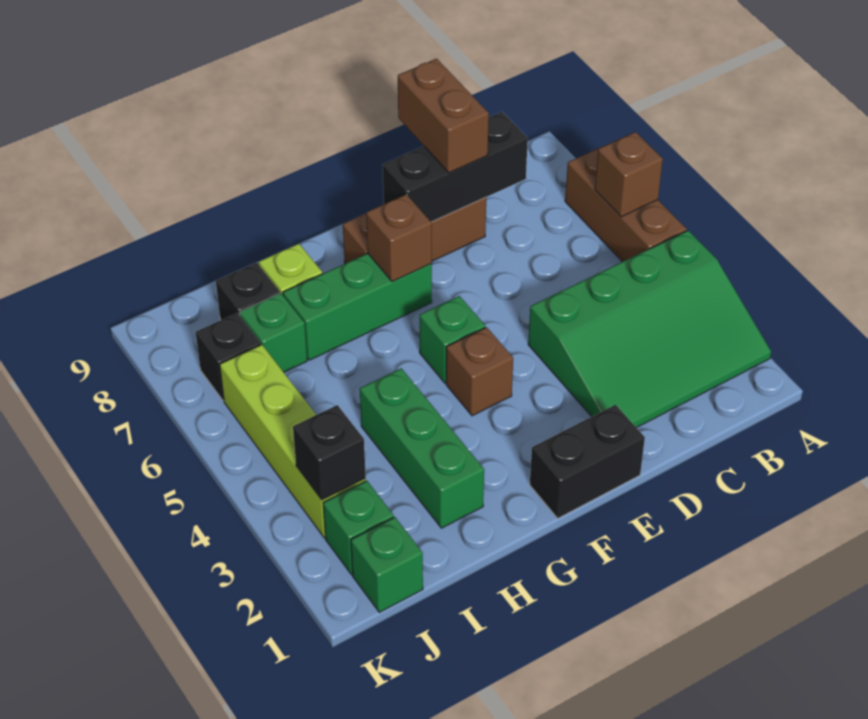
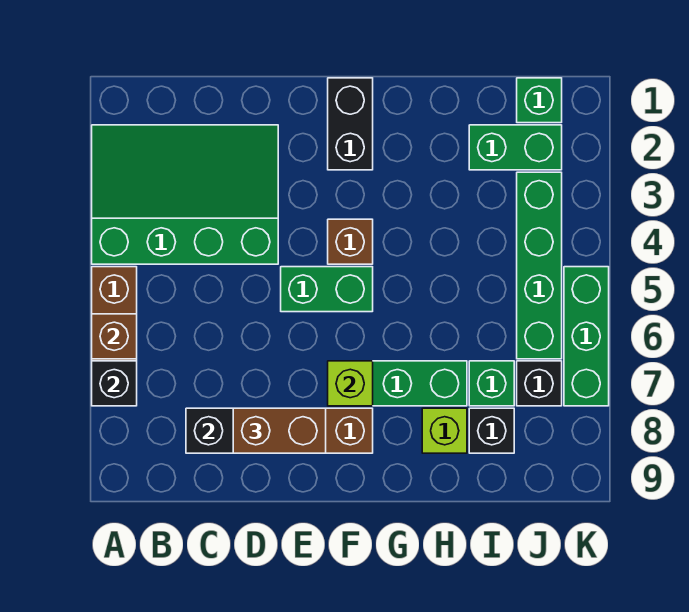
brown 1x2 brick [398,59,489,173] -> brown 1x2 brick turned to [233,408,326,453]
black 1x2 brick [530,405,645,518] -> black 1x2 brick turned to [328,78,373,170]
green 1x1 brick [420,296,485,383] -> green 1x2 brick [281,267,373,312]
brown 1x1 brick [366,194,432,281] -> lime 1x1 brick [328,361,373,406]
green 1x3 brick [360,368,484,528] -> green 1x3 brick moved to [564,267,609,406]
green 1x1 brick [323,481,394,575] -> green 1x2 brick [469,125,562,170]
lime 1x4 brick [220,345,366,538] -> green 1x4 brick [517,172,562,359]
black 1x1 brick [293,405,366,500] -> black 1x1 brick moved to [92,361,137,406]

